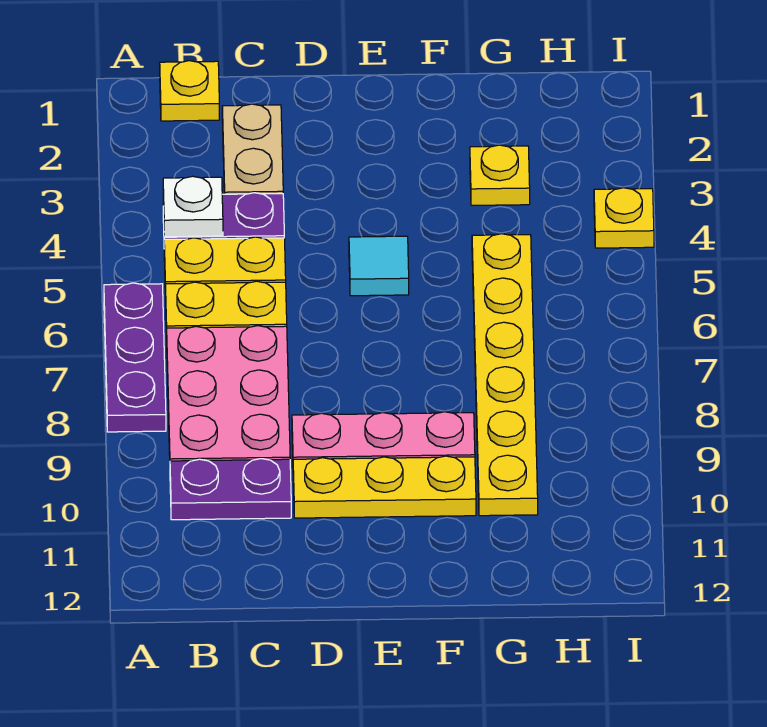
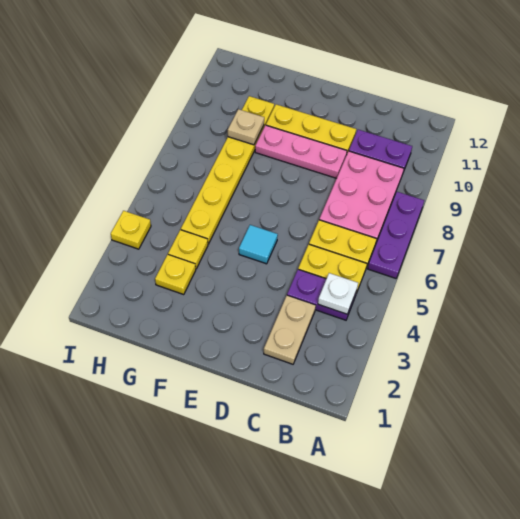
yellow 1x1 plate [160,61,219,121] -> yellow 1x1 plate moved to [168,230,208,269]
none -> tan 1x1 plate [228,109,264,145]

